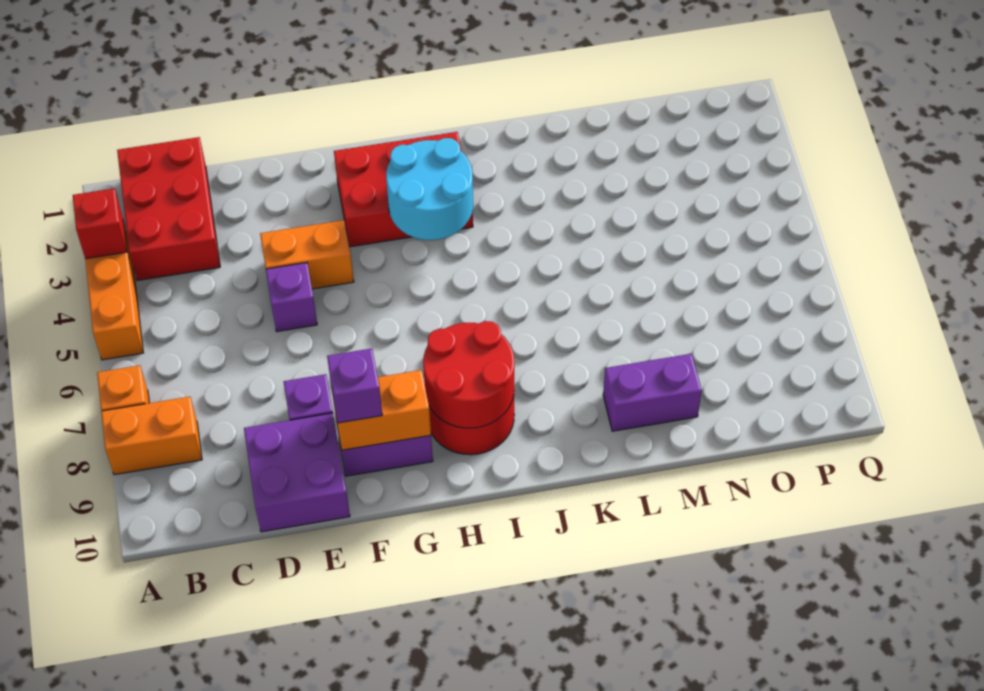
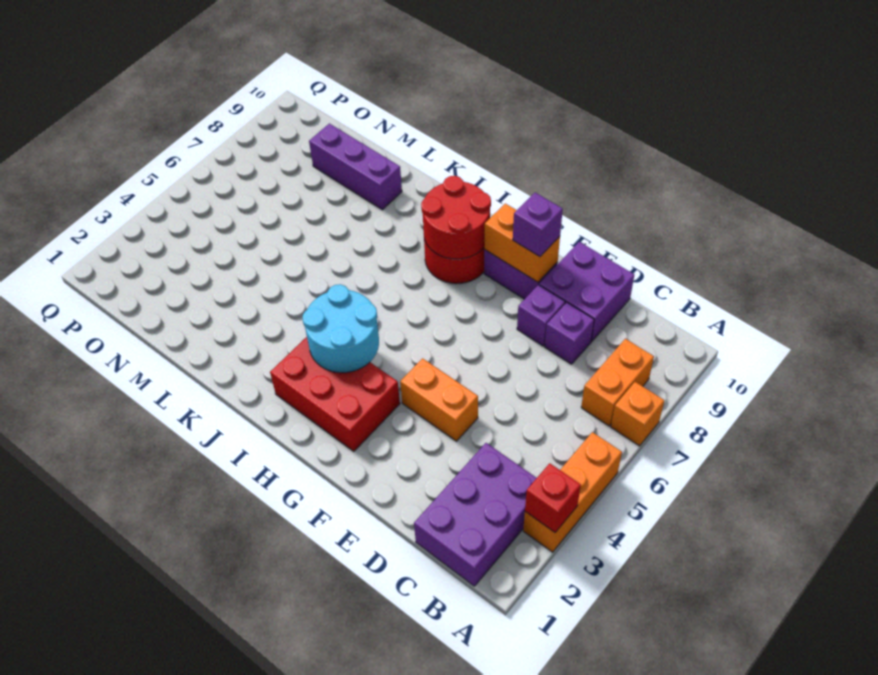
orange 1x2 brick [101,397,202,475] -> orange 1x2 brick turned to [581,339,654,426]
red 2x3 brick [117,137,220,281] -> purple 2x3 brick [414,443,536,586]
purple 1x1 brick [266,263,317,332] -> purple 1x1 brick moved to [545,302,594,364]
purple 1x2 brick [603,354,702,431] -> purple 1x3 brick [309,123,402,210]

